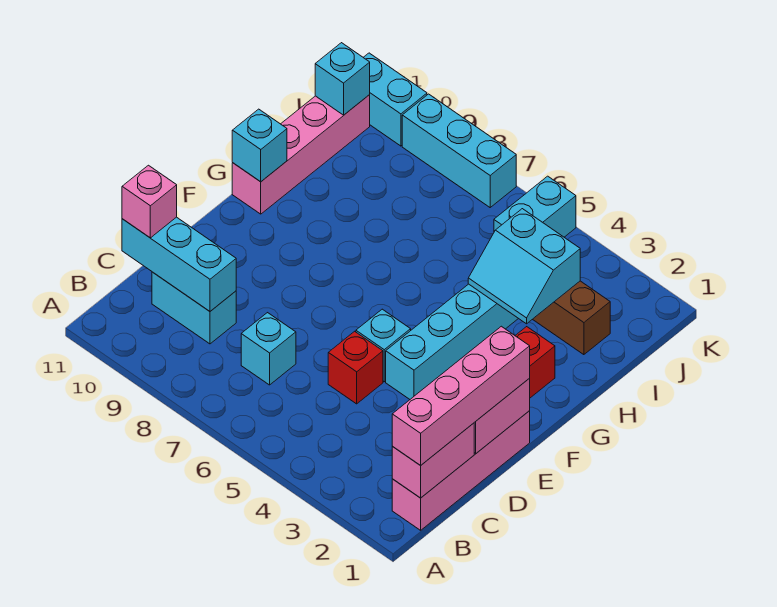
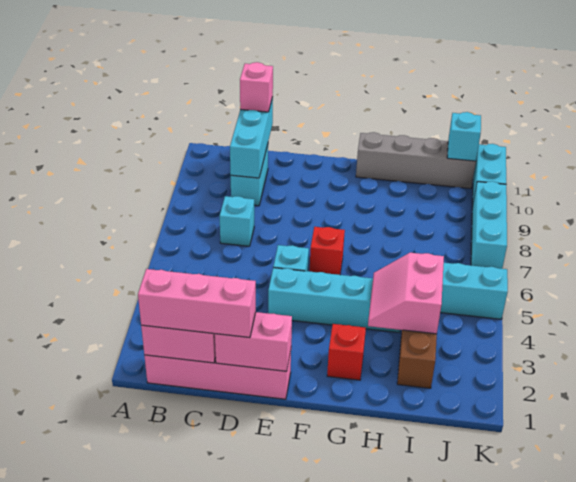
pink 1x4 brick [392,326,530,466] -> pink 1x3 brick [138,269,256,338]
red 1x1 brick [328,331,383,404] -> red 1x1 brick moved to [310,227,345,275]
pink 1x4 brick [232,95,370,214] -> grey 1x4 brick [356,132,476,189]
cyan 1x1 brick [232,109,287,182] -> none
cyan 2x2 slope [468,209,580,324] -> pink 2x2 slope [368,253,444,334]

